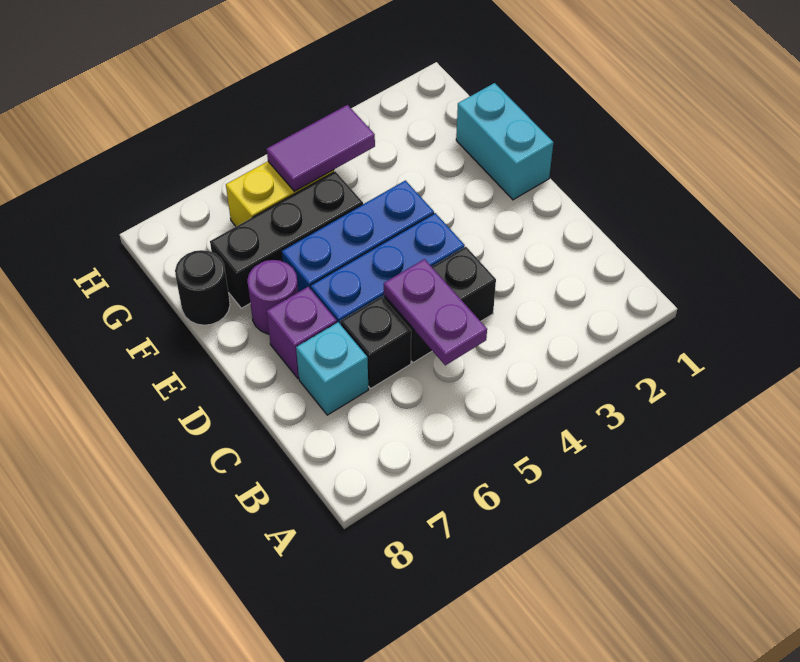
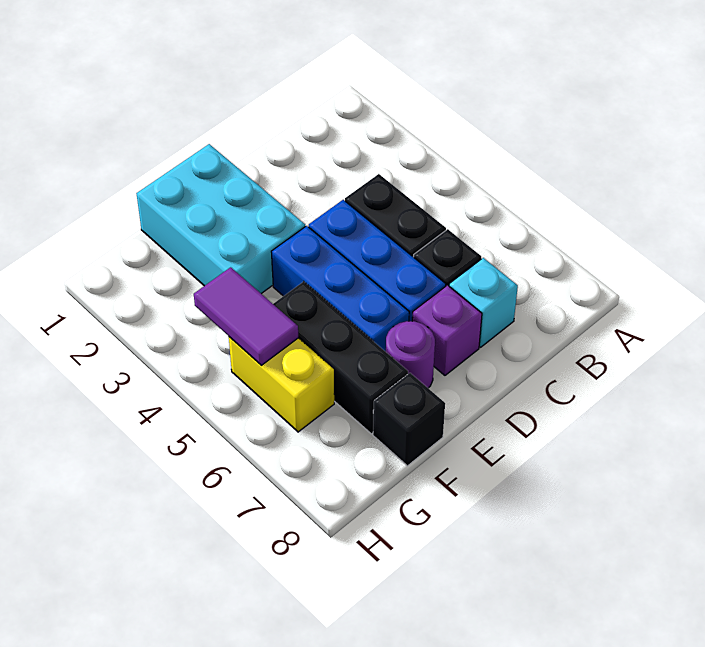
purple 1x2 plate [384,259,487,365] -> none
cyan 1x2 brick [456,83,554,200] -> cyan 2x3 brick [136,144,305,294]
black 1x1 round brick [175,250,230,325] -> black 1x1 brick [373,373,445,466]

